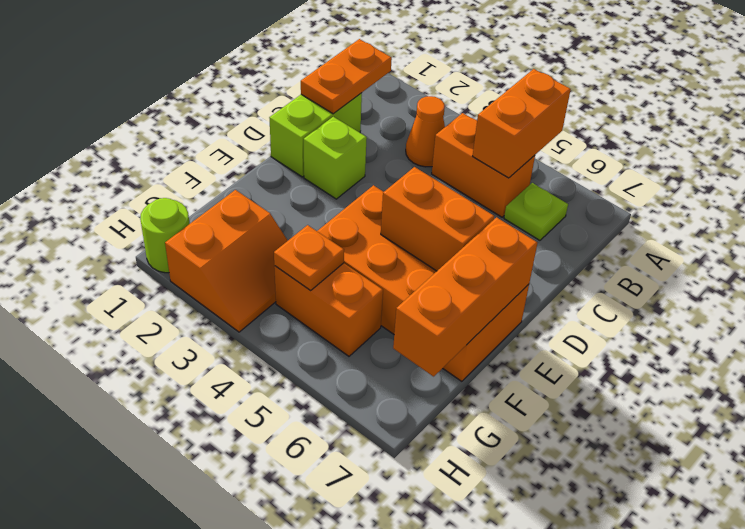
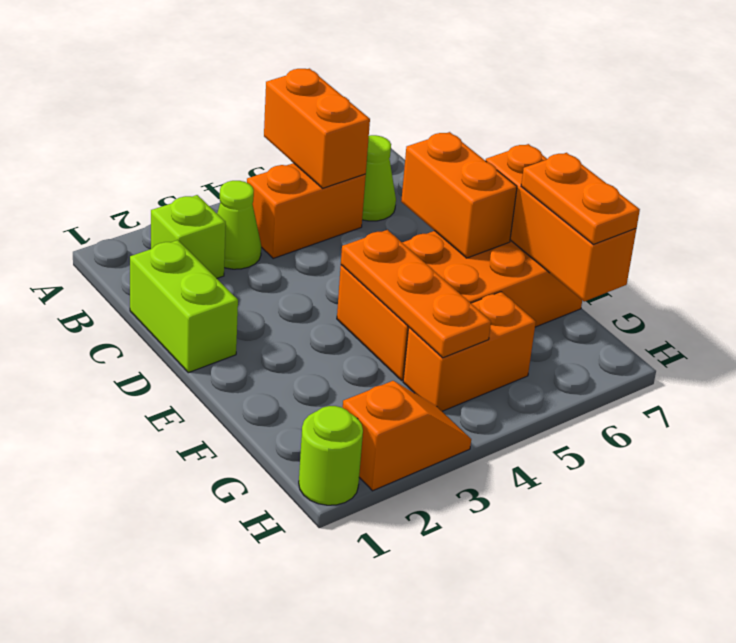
orange 1x2 plate [301,39,392,114] -> orange 1x2 plate moved to [521,153,640,244]
orange 1x1 cone [406,96,445,167] -> lime 1x1 cone [217,181,261,269]
lime 1x1 plate [504,183,568,240] -> lime 1x1 cone [362,135,396,221]
lime 1x1 brick [304,117,367,199] -> lime 1x1 brick moved to [151,195,226,278]
orange 1x2 brick [381,167,494,271] -> orange 1x2 brick turned to [401,132,517,258]
orange 2x2 slope [165,190,288,332] -> orange 1x2 slope [342,381,471,491]
orange 1x1 plate [274,225,344,291] -> orange 1x3 plate [341,230,491,358]

